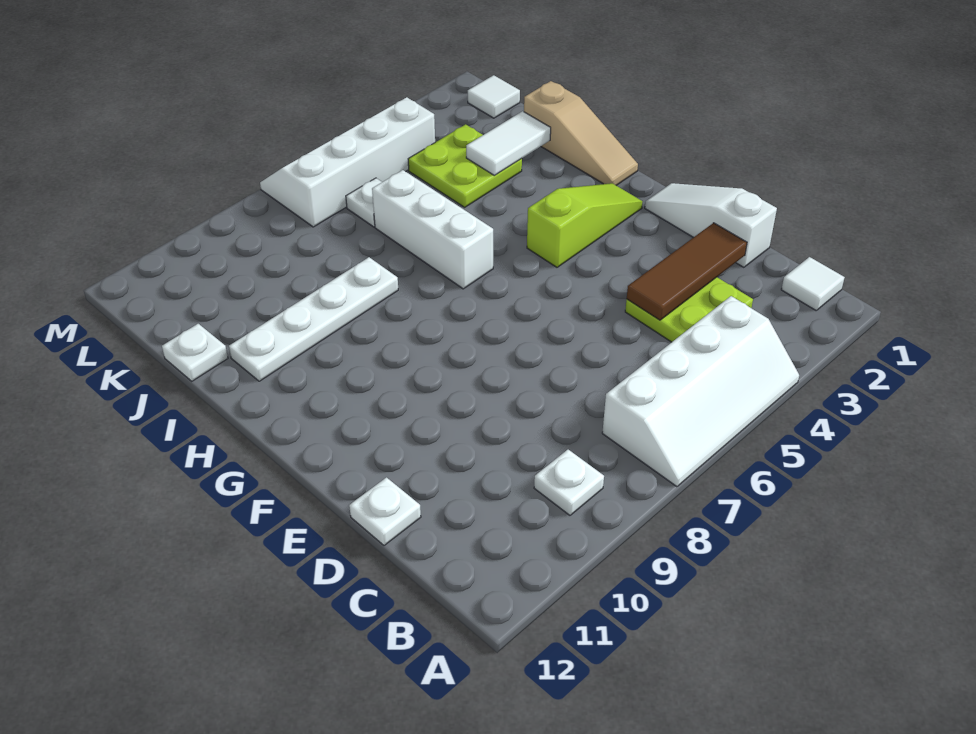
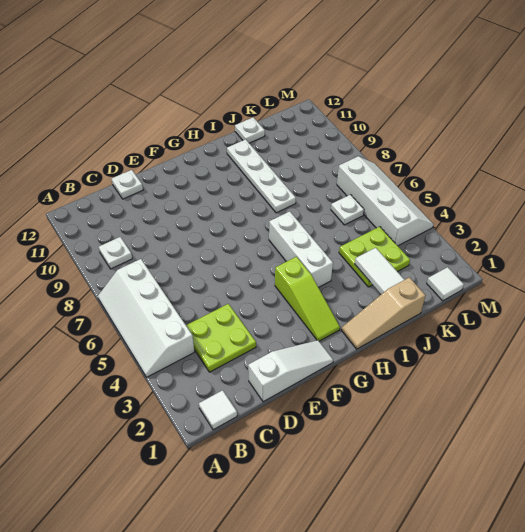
brown 1x3 tile [627,223,747,320] -> none
white 1x3 brick [372,170,493,289] -> white 1x3 brick turned to [269,211,333,287]

